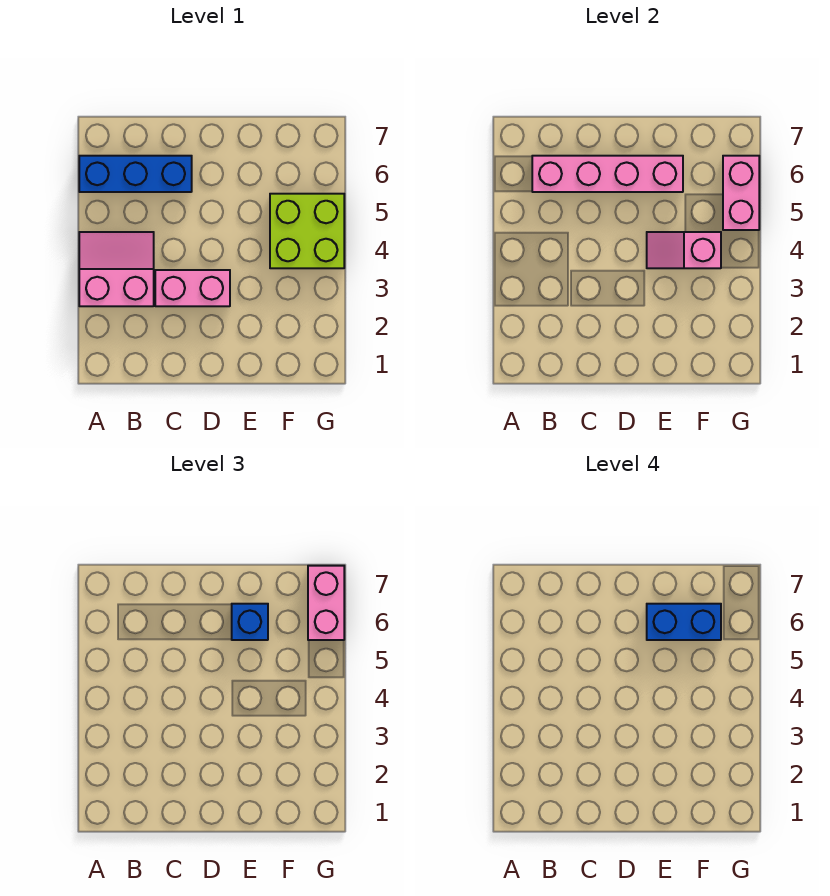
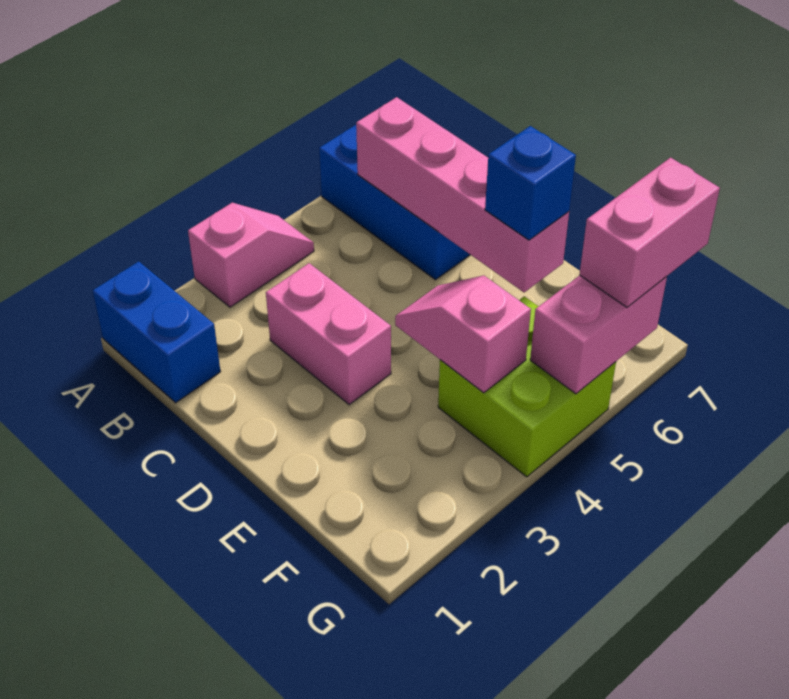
pink 2x2 slope [79,232,154,306] -> pink 1x2 slope [188,203,314,307]
blue 1x2 brick [647,604,721,640] -> blue 1x2 brick moved to [93,261,221,403]

